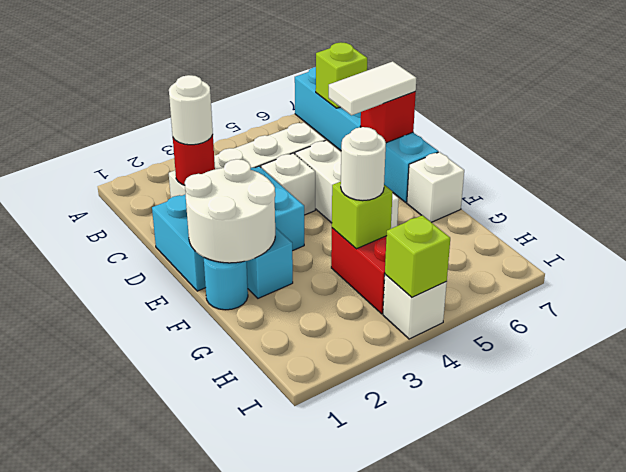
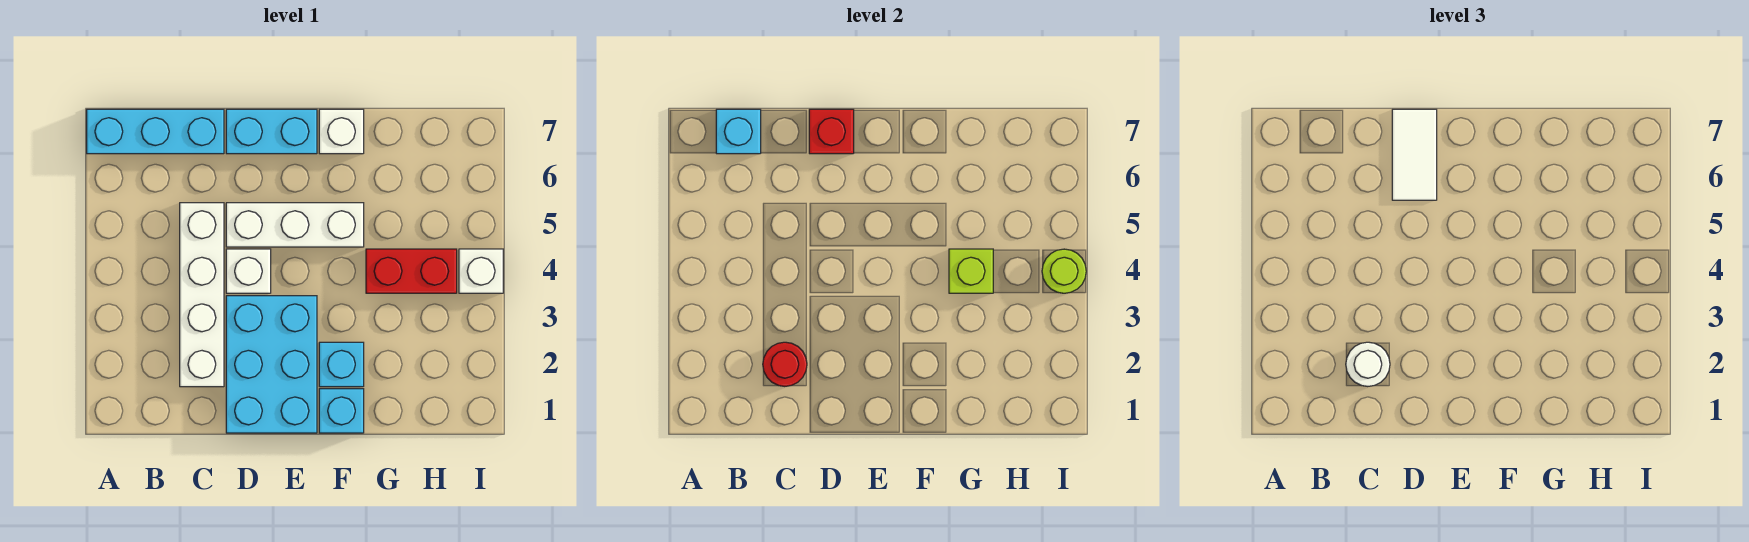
lime 1x1 brick [316,42,367,108] -> cyan 1x1 brick [716,109,761,154]
white 2x2 round brick [185,159,275,263] -> none
cyan 1x1 round brick [204,258,248,310] -> cyan 1x1 brick [319,389,364,433]
white 1x1 round brick [341,127,386,201] -> none
lime 1x1 brick [385,215,450,297] -> lime 1x1 round brick [1042,249,1086,293]

